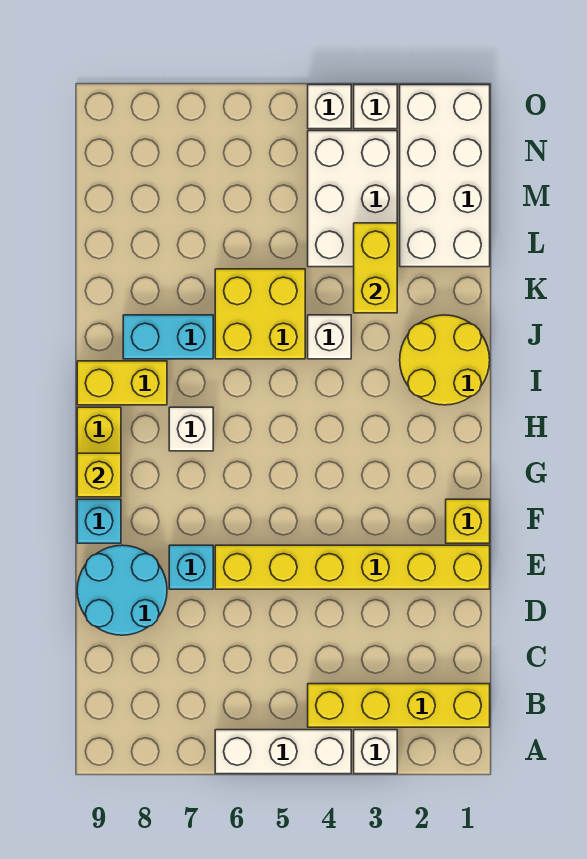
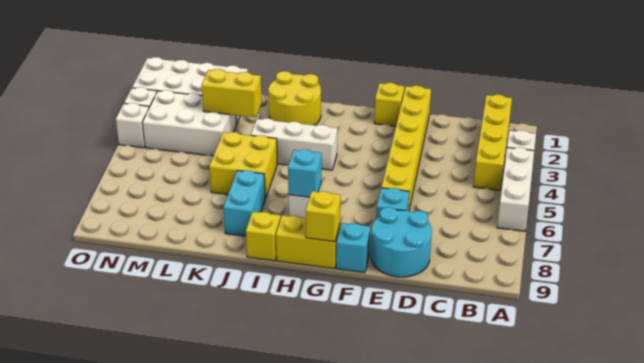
none -> cyan 1x1 brick [288,150,322,197]
yellow 1x2 brick [77,361,167,405] -> yellow 1x1 brick [246,212,281,261]
white 1x1 brick [308,315,351,359] -> white 1x3 brick [251,118,337,170]

